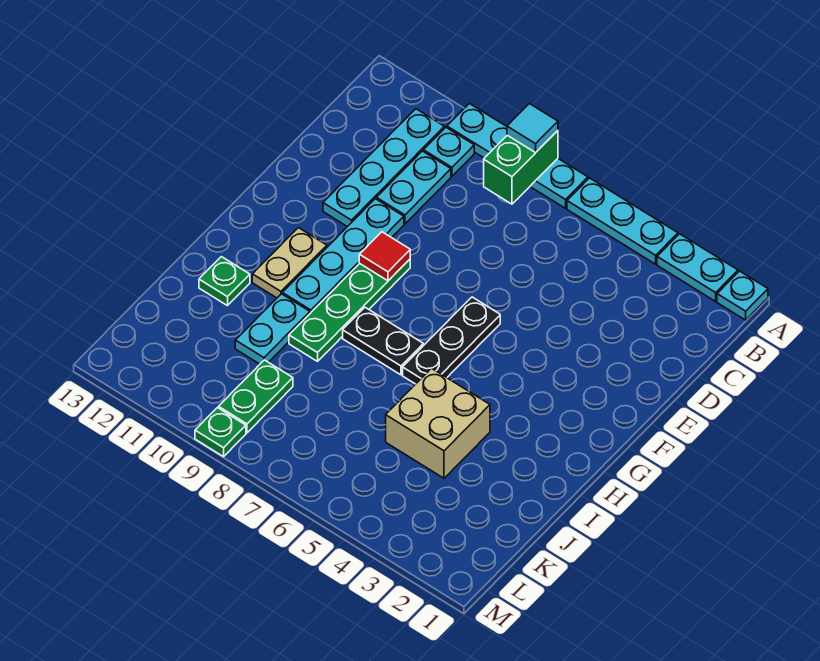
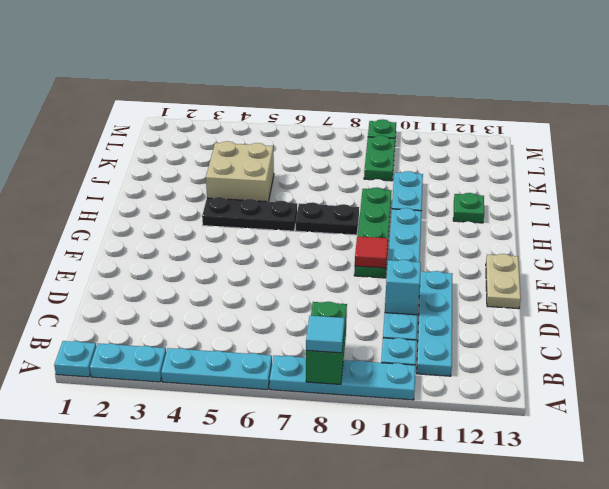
none -> cyan 1x1 brick [385,260,421,315]
black 1x3 plate [403,297,500,384] -> black 1x3 plate turned to [202,197,297,231]
tan 1x2 plate [252,228,327,298] -> tan 1x2 plate moved to [486,254,521,309]

